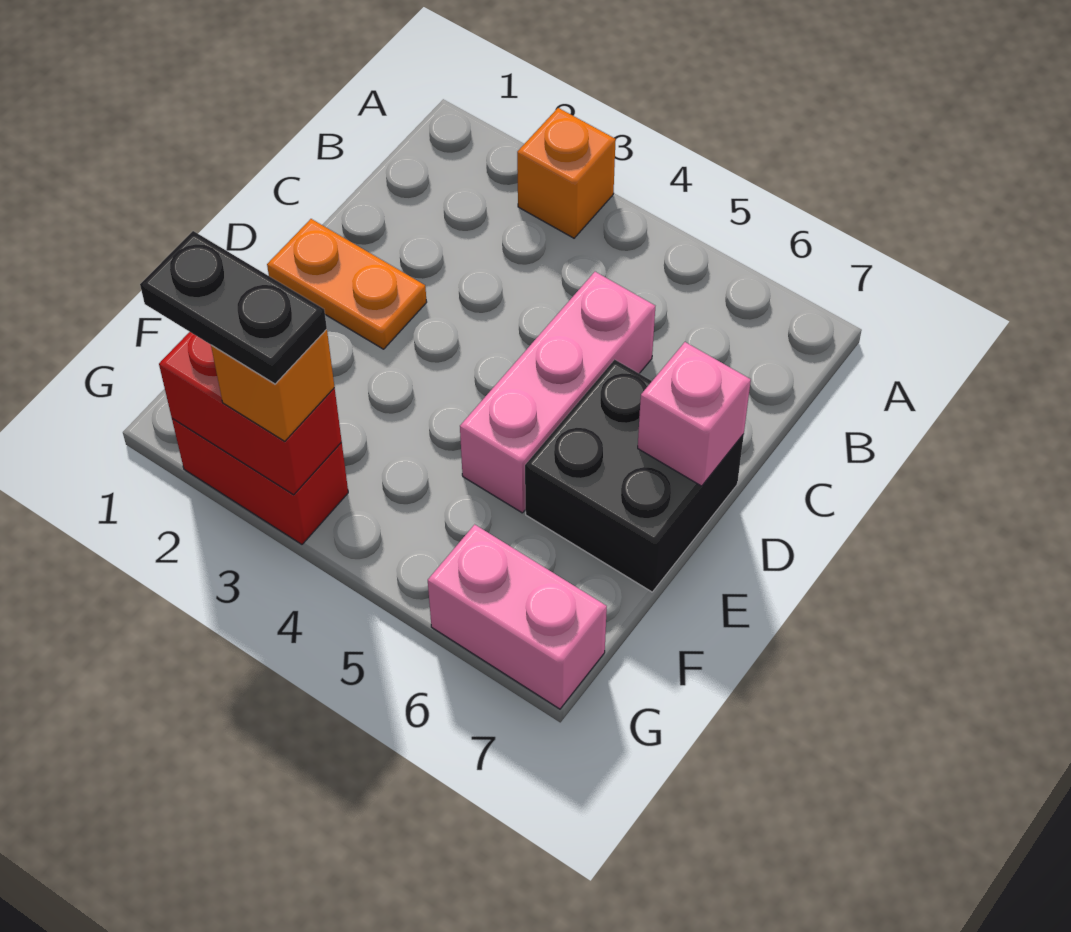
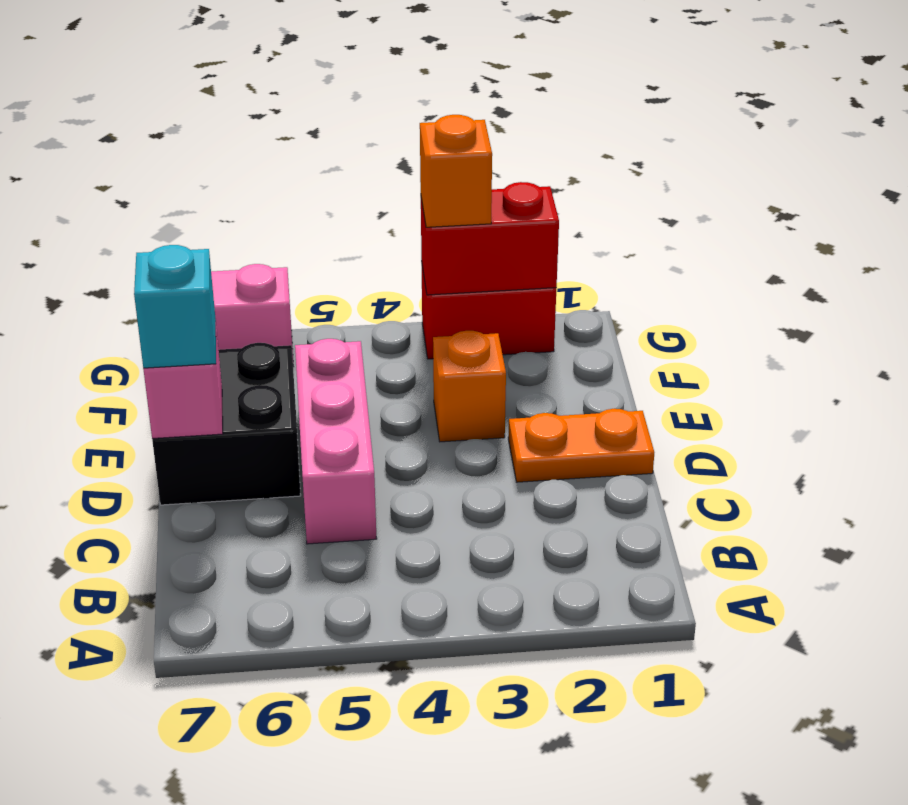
orange 1x1 brick [517,108,616,238] -> orange 1x1 brick moved to [433,331,506,442]
none -> cyan 1x1 brick [134,245,216,368]
black 1x2 plate [140,231,327,384] -> none

